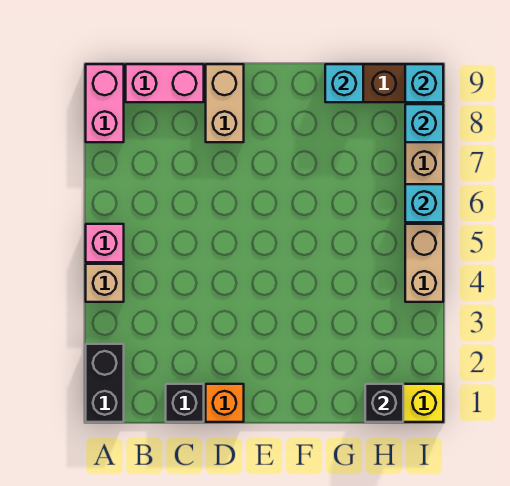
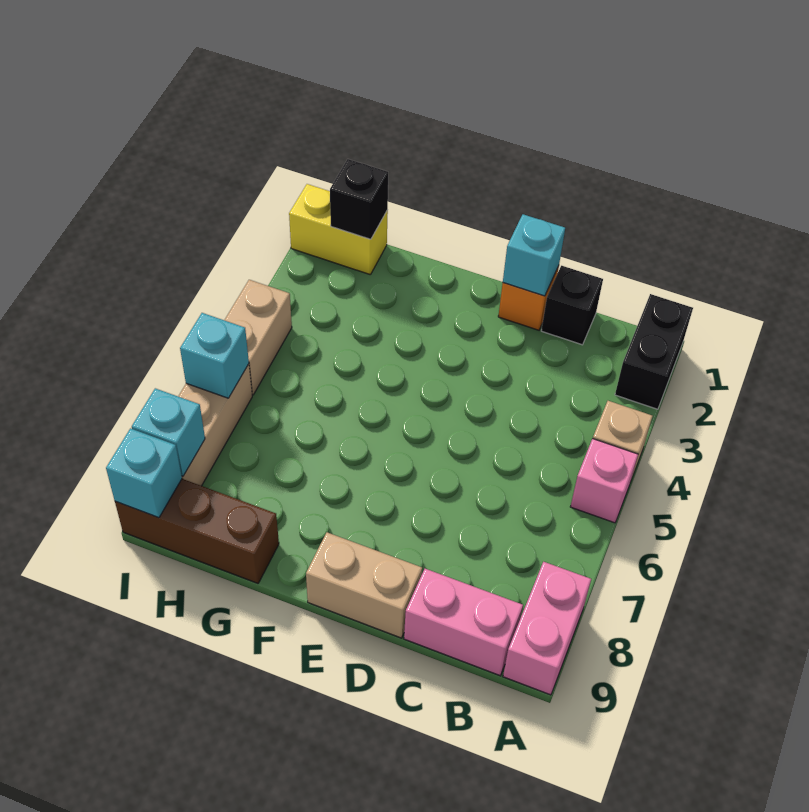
tan 1x2 brick [206,64,244,142] -> tan 1x2 brick turned to [306,532,422,638]
cyan 1x1 brick [325,64,363,102] -> cyan 1x1 brick moved to [503,214,565,296]

